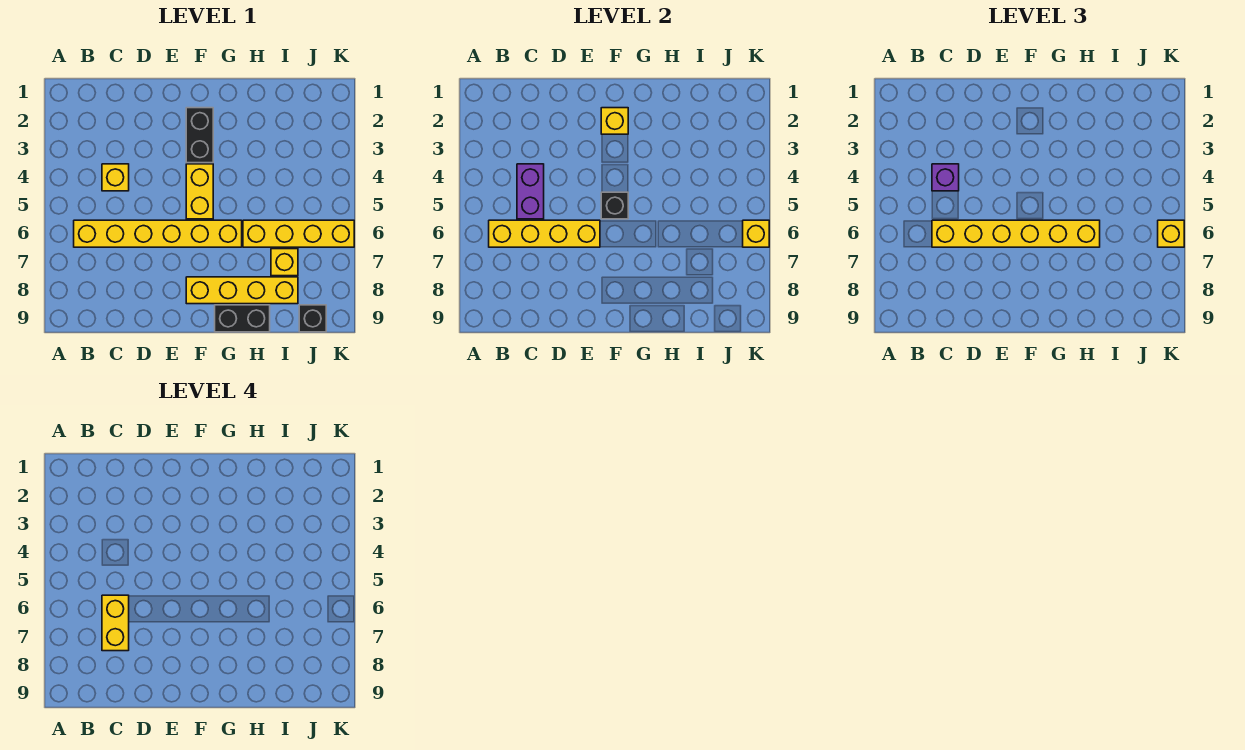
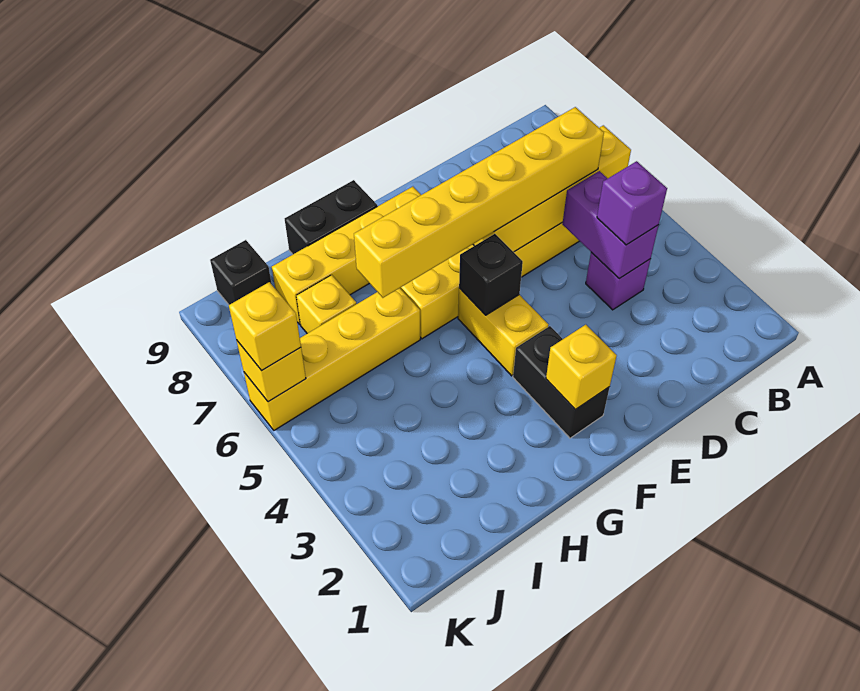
yellow 1x1 brick [102,164,129,191] -> purple 1x1 brick [586,252,651,310]
yellow 1x2 brick [102,595,129,651] -> none

